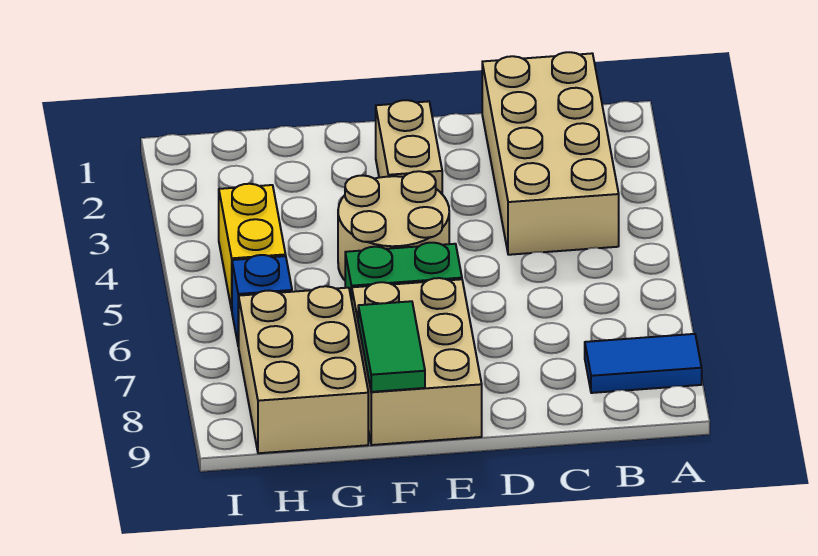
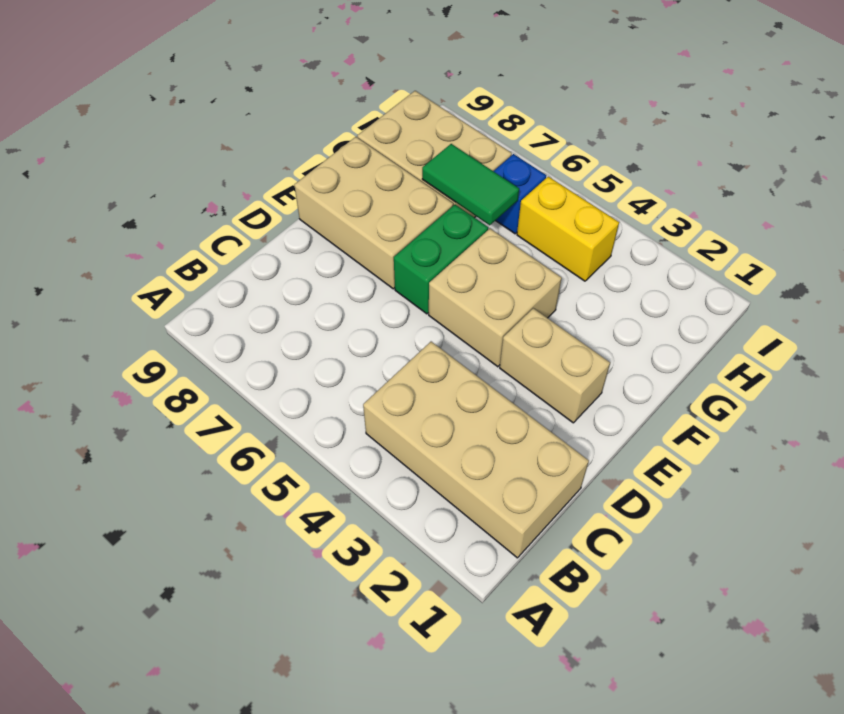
blue 1x2 tile [585,334,702,393] -> none
tan 2x2 round brick [338,171,449,280] -> tan 2x2 brick [429,229,562,367]
green 1x2 tile [358,301,425,392] -> green 1x2 tile moved to [422,144,519,225]

